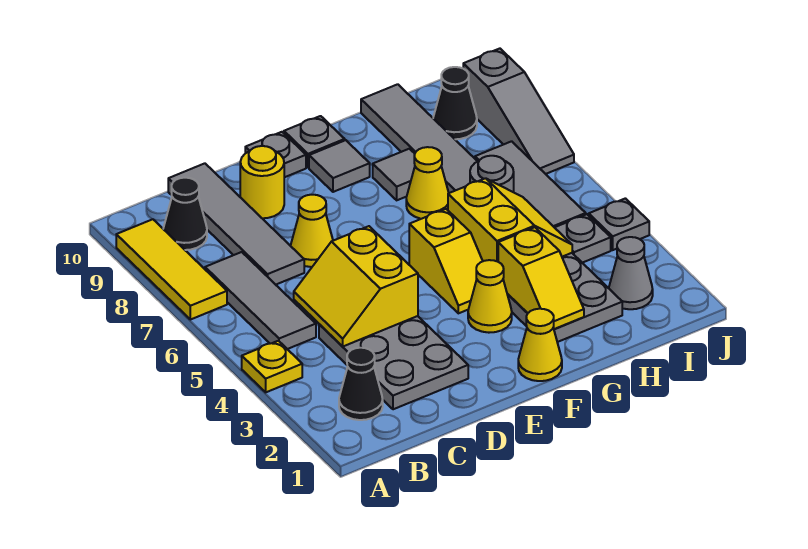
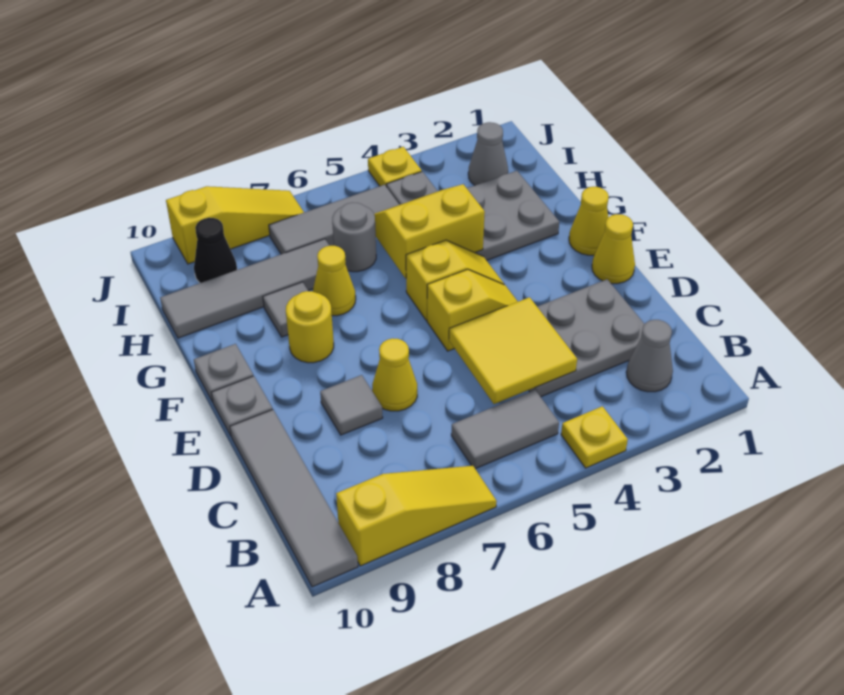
yellow 1x3 tile [116,219,227,320] -> yellow 1x3 slope [336,466,497,566]
black 1x1 cone [339,348,383,420] -> grey 1x1 cone [626,320,673,392]
grey 1x3 tile [205,252,316,349] -> grey 1x2 tile [451,390,559,469]
black 1x1 cone [163,178,207,250] -> none
yellow 2x2 slope [294,226,418,346] -> yellow 2x2 tile [449,297,577,404]
grey 1x4 tile [168,163,304,285] -> grey 1x4 tile turned to [230,410,358,587]
yellow 1x1 round brick [240,146,284,218] -> yellow 1x1 round brick moved to [286,291,334,363]
yellow 1x1 cone [468,260,512,333] -> yellow 1x1 cone moved to [592,214,635,284]
grey 1x1 tile [309,140,370,192] -> grey 1x1 tile moved to [320,375,383,435]
yellow 1x2 slope [498,227,584,329] -> yellow 1x2 slope moved to [427,269,518,351]
grey 1x1 plate [589,198,649,250] -> yellow 1x1 plate [368,147,422,187]
grey 1x3 slope [463,49,574,174] -> yellow 1x3 slope [166,186,304,264]

